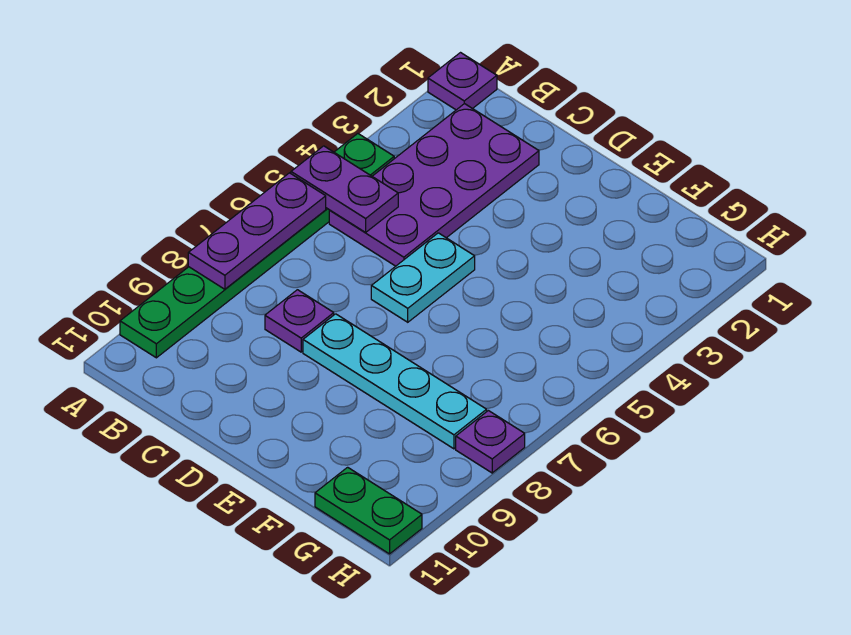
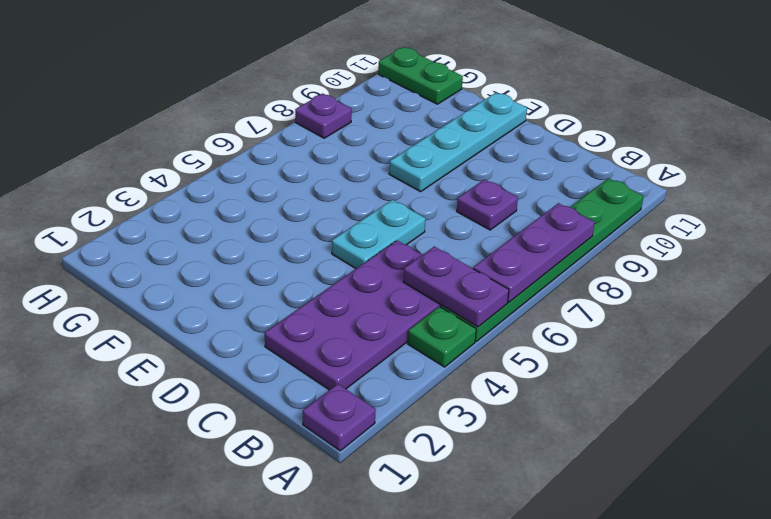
cyan 1x4 plate [303,314,487,449] -> cyan 1x4 plate turned to [389,93,527,192]

